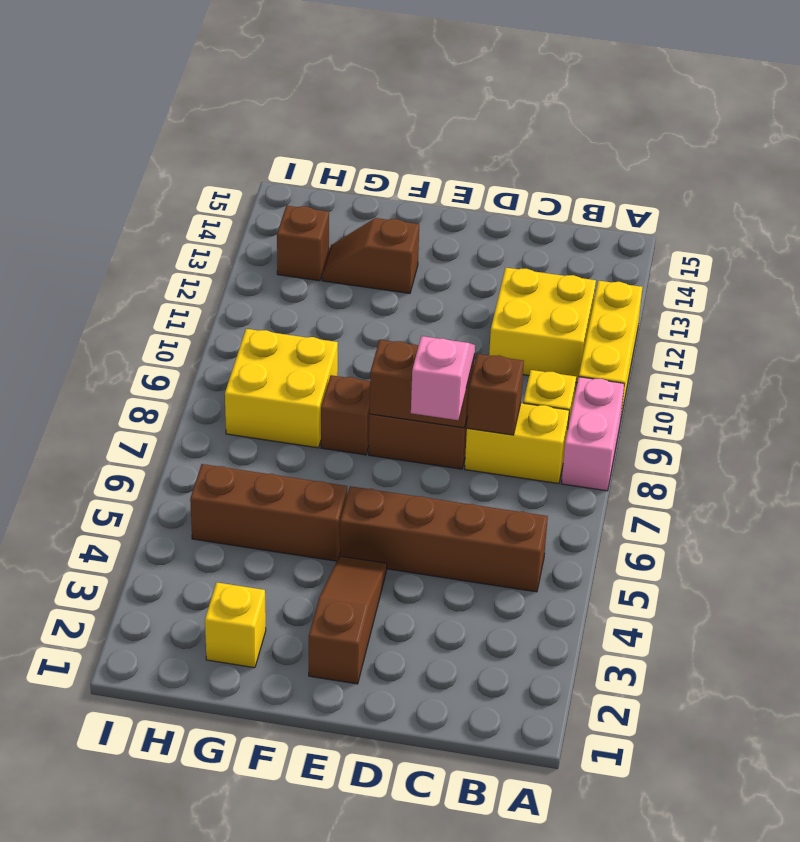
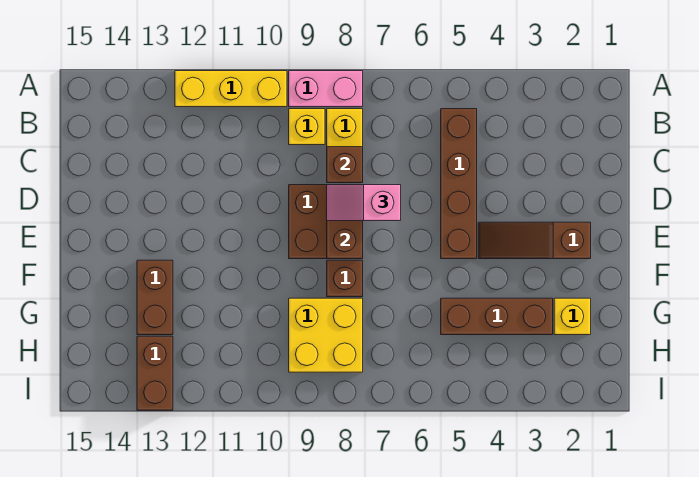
yellow 2x2 brick [489,268,596,382] -> none
brown 1x3 brick [190,464,347,561] -> brown 1x3 brick turned to [441,298,553,335]
brown 1x2 slope [322,218,419,293] -> brown 1x2 brick [137,260,173,335]
brown 1x1 brick [277,206,329,281] -> brown 1x2 brick [137,336,173,410]

